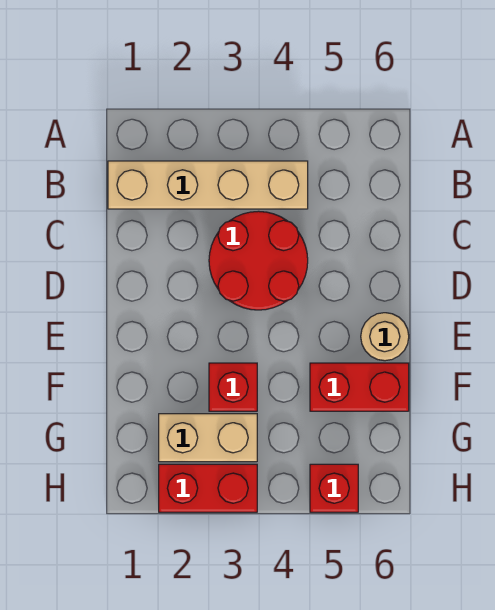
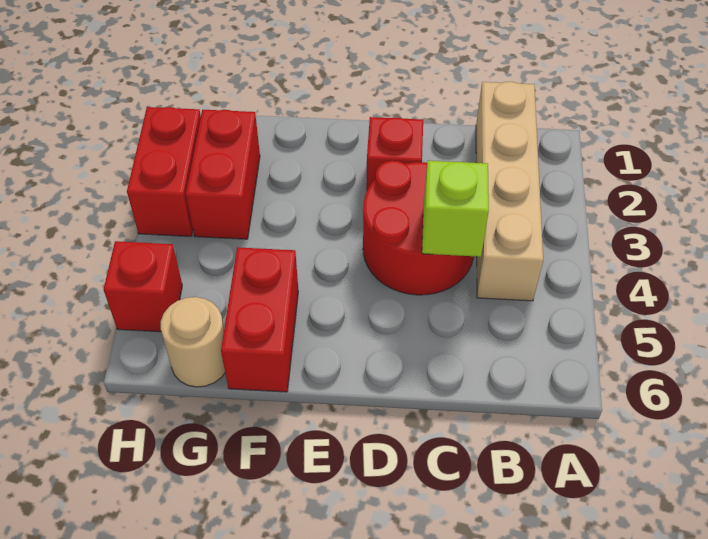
none -> lime 1x1 brick [422,161,489,257]
tan 1x1 round brick [361,313,409,361] -> tan 1x1 round brick moved to [161,297,225,387]
red 1x1 brick [209,363,257,411] -> red 1x1 brick moved to [366,117,423,192]
tan 1x2 brick [159,414,257,462] -> red 1x2 brick [186,110,260,239]

